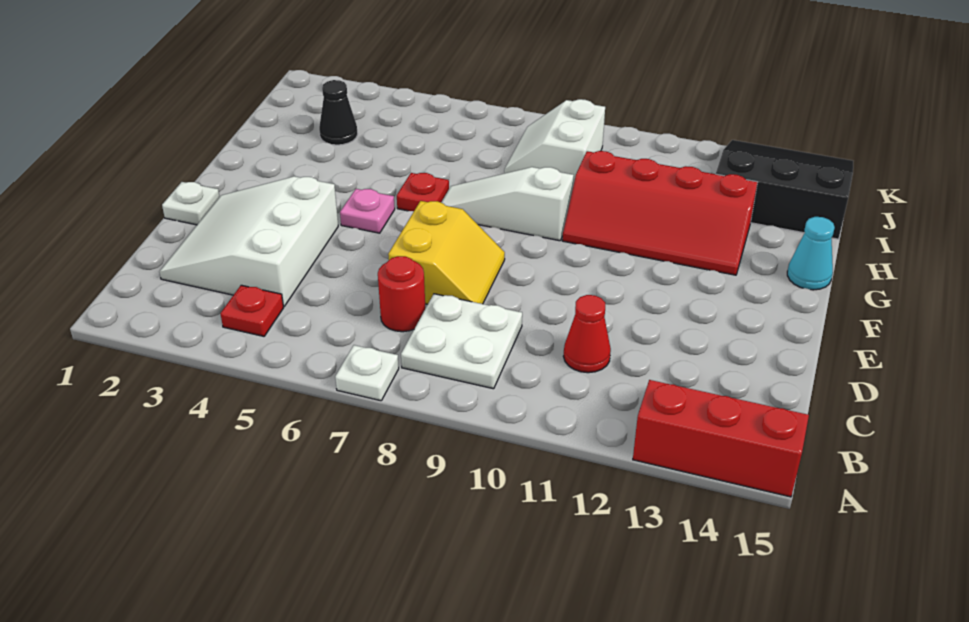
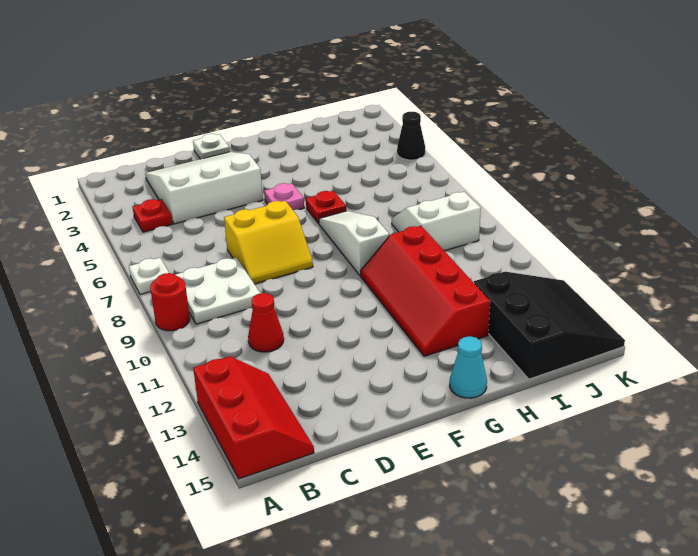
red 1x1 round brick [378,256,425,332] -> red 1x1 round brick moved to [150,273,190,331]
black 1x1 cone [319,80,358,145] -> black 1x1 cone moved to [397,112,425,160]

